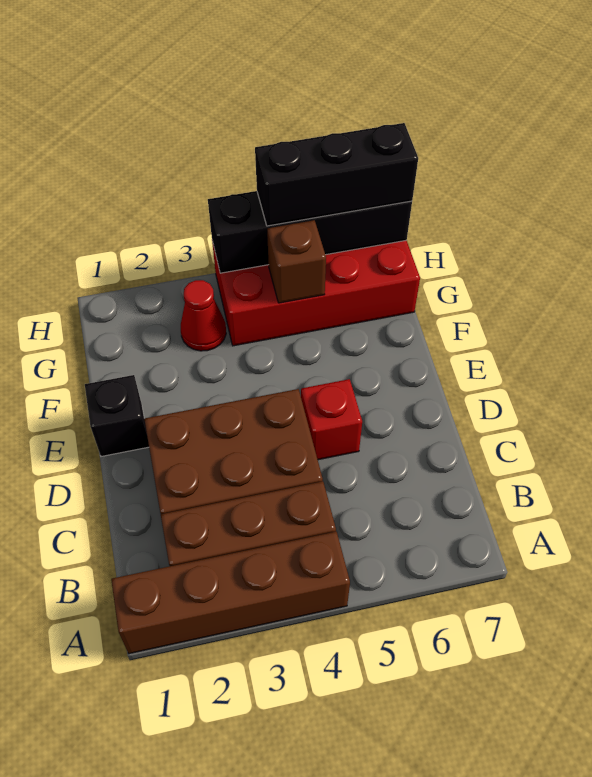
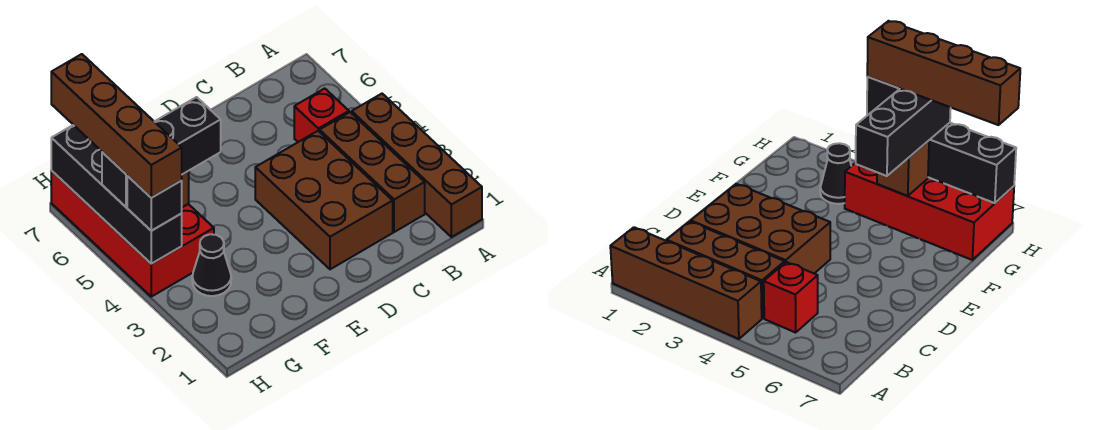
red 1x1 brick [301,379,362,460] -> red 1x1 brick moved to [294,88,349,142]
black 1x1 brick [85,375,149,456] -> black 1x1 brick moved to [127,176,182,231]
red 1x1 cone [181,280,226,351] -> black 1x1 cone [192,234,231,296]
none -> brown 1x4 brick [51,54,182,198]
black 1x3 brick [255,123,418,226] -> black 1x3 brick turned to [102,97,221,207]

